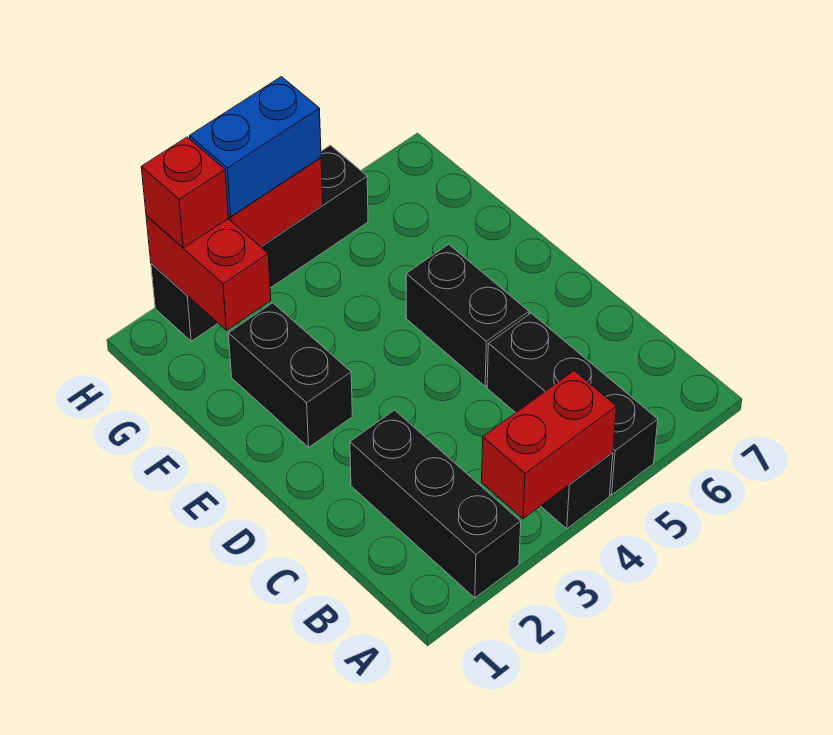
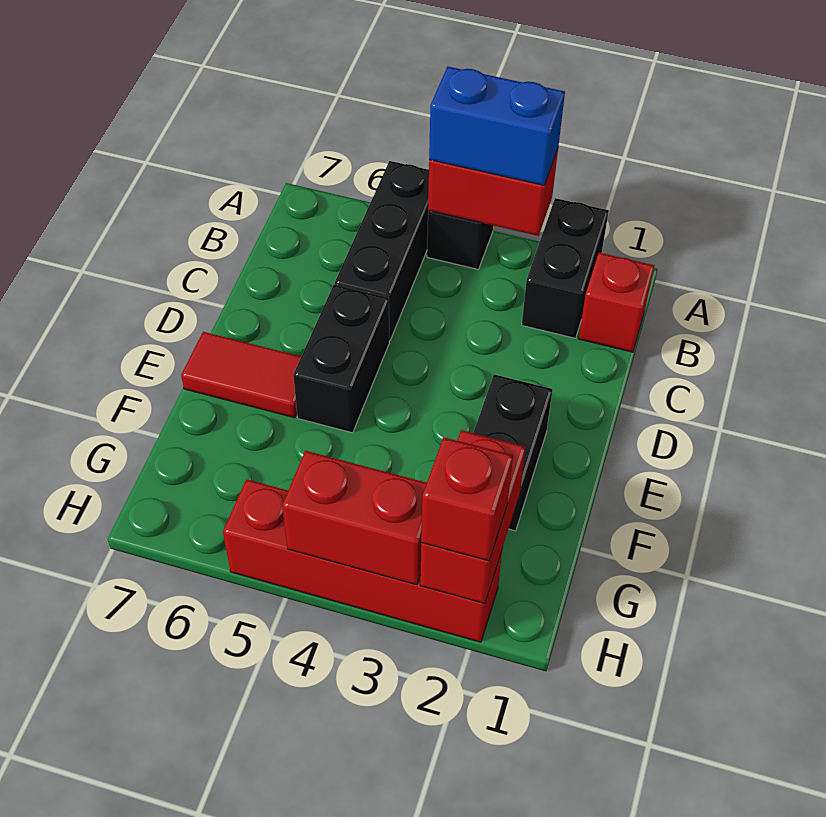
black 1x3 brick [350,410,521,598] -> black 1x2 brick [522,198,609,338]
none -> red 1x1 brick [579,253,654,352]
none -> red 1x2 tile [181,332,301,418]
black 1x4 brick [151,145,368,341] -> red 1x4 brick [223,479,502,642]
blue 1x2 brick [190,77,321,216] -> blue 1x2 brick moved to [429,67,565,185]

